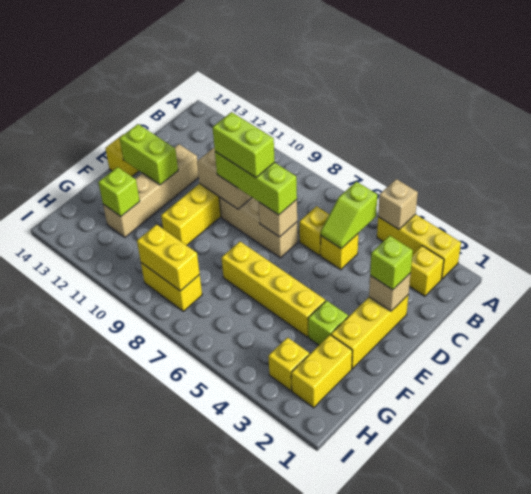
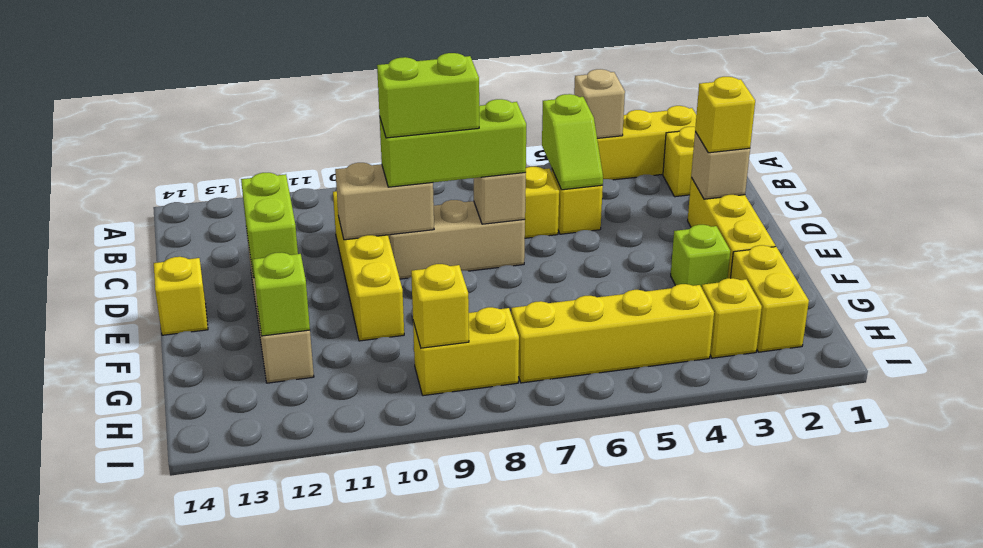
lime 1x1 brick [370,236,413,290] -> yellow 1x1 brick [695,77,755,153]
lime 1x2 brick [120,124,178,185] -> lime 1x2 brick turned to [241,173,298,278]
yellow 1x4 brick [222,242,325,337] -> yellow 1x4 brick moved to [511,284,714,383]
yellow 1x2 brick [137,224,200,291] -> yellow 1x1 brick [411,264,469,348]

